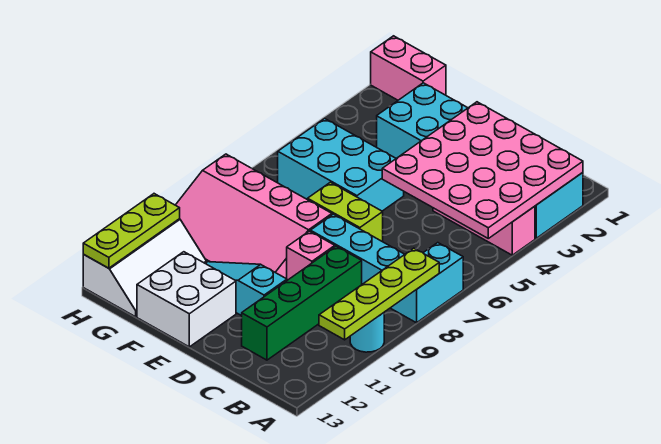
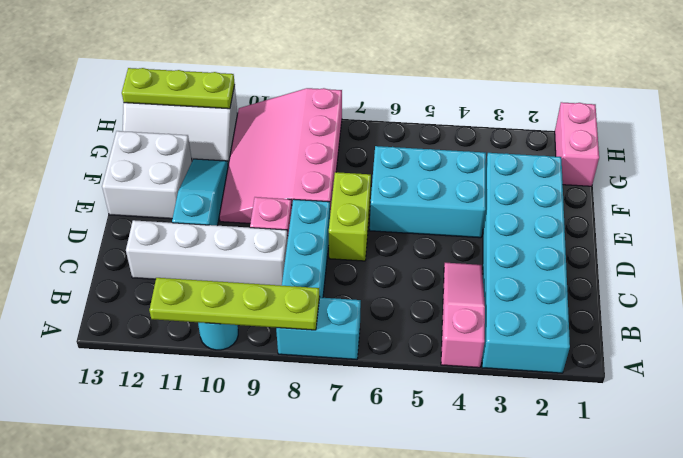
pink 4x4 plate [382,102,583,238] -> none
green 1x4 brick [242,246,362,360] -> white 1x4 brick [126,220,288,286]
cyan 2x3 brick [278,119,404,211] -> cyan 2x3 brick turned to [370,146,486,238]

